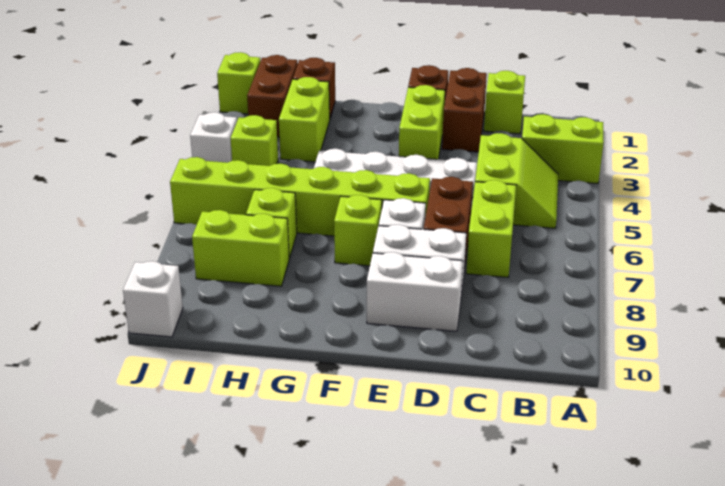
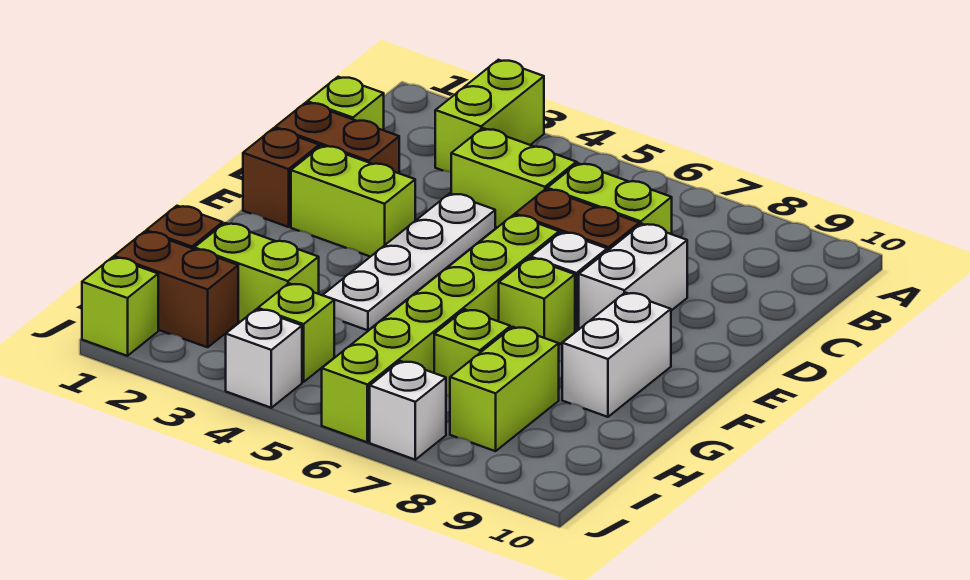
white 1x2 brick [367,252,463,331] -> white 1x2 brick moved to [562,293,671,417]
white 1x1 brick [123,261,183,337] -> white 1x1 brick moved to [370,361,446,460]

